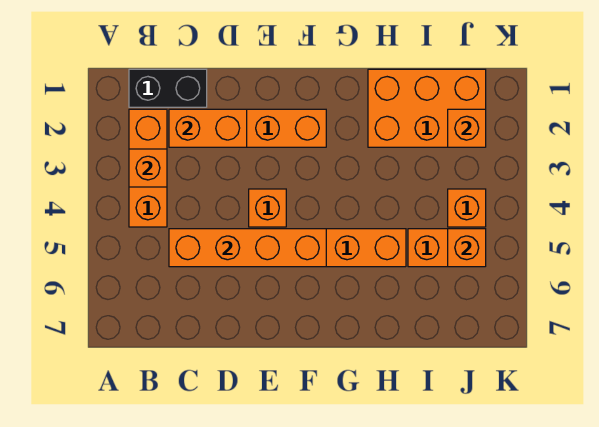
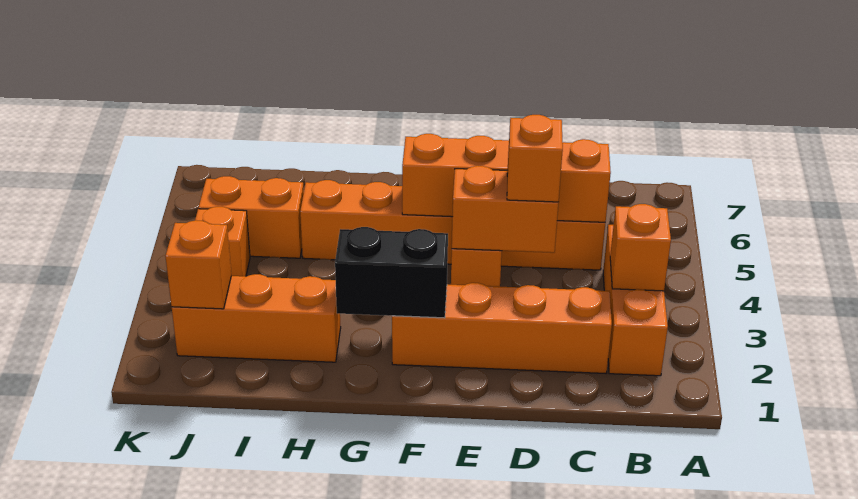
black 1x2 brick [129,69,207,107] -> black 1x2 brick moved to [335,227,448,318]
orange 1x2 brick [169,109,247,147] -> orange 1x2 brick moved to [452,166,559,253]
orange 2x3 brick [368,69,486,147] -> orange 1x3 brick [172,274,341,362]
orange 1x1 brick [448,229,486,267] -> orange 1x1 brick moved to [507,115,563,202]

